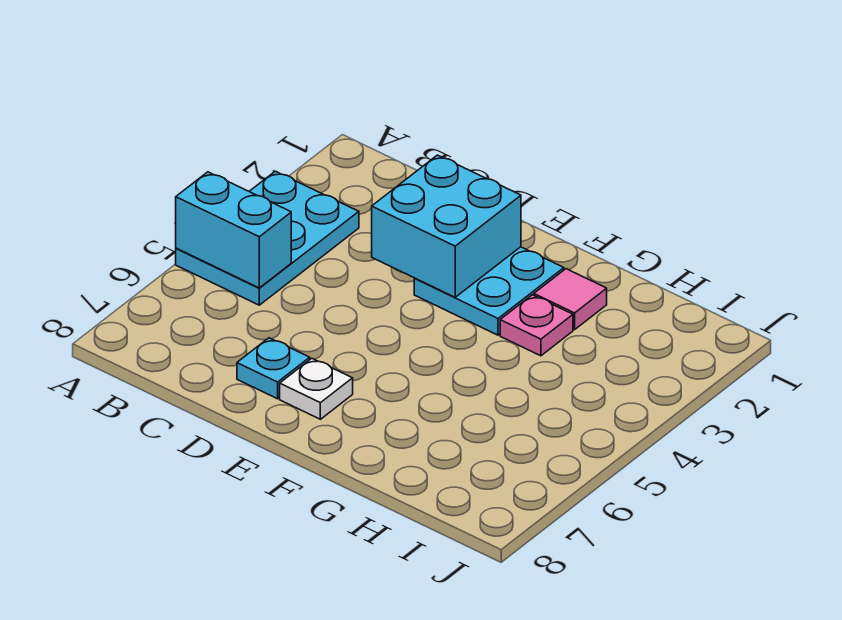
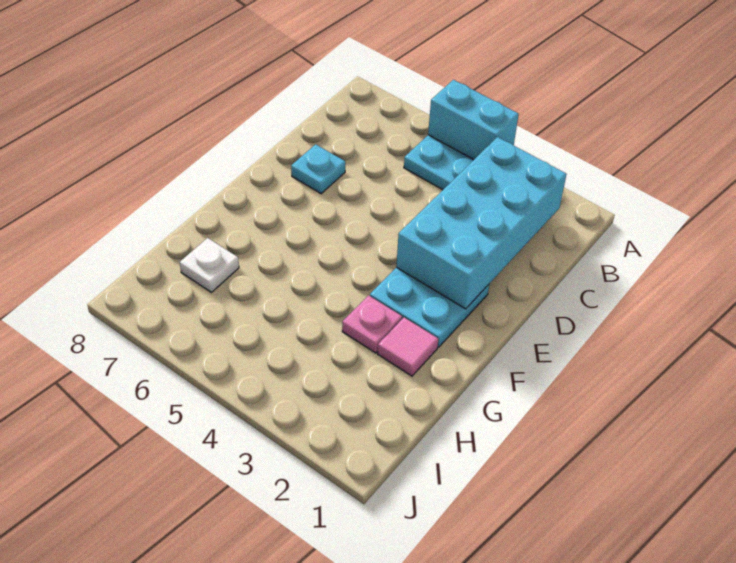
cyan 1x2 brick [176,172,291,288] -> cyan 1x2 brick turned to [428,80,519,160]
cyan 2x2 brick [372,155,521,297] -> cyan 2x4 brick [396,137,567,309]
white 1x1 plate [280,358,353,419] -> white 1x1 plate moved to [180,238,239,292]

